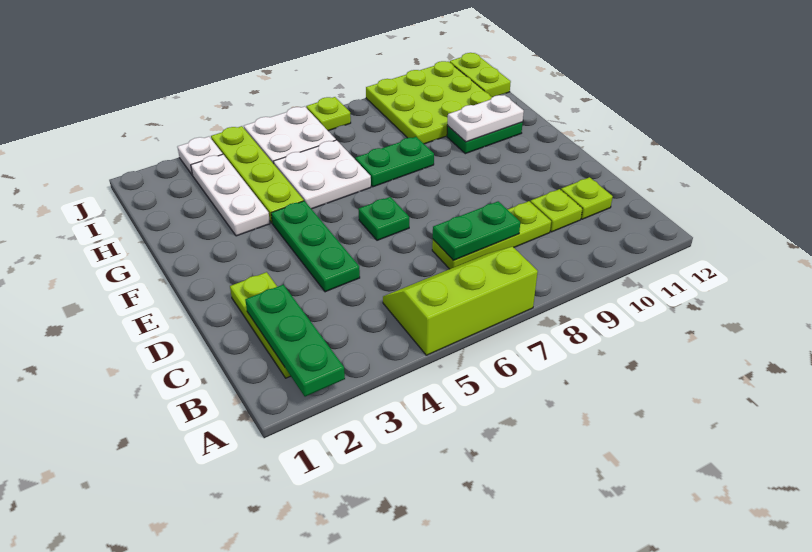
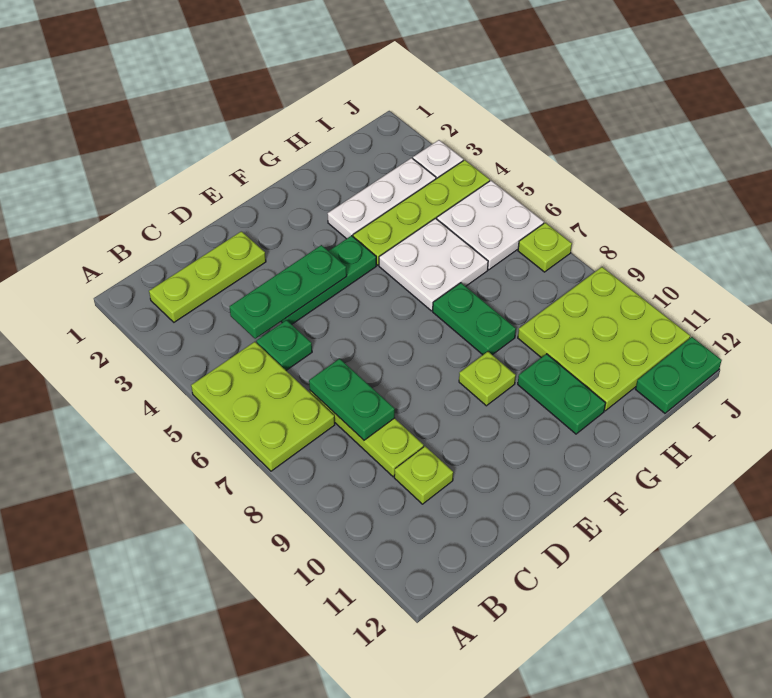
green 1x3 plate [245,285,345,397] -> green 1x3 plate moved to [230,245,347,339]
lime 2x3 slope [383,247,538,355] -> lime 2x3 plate [191,342,335,471]
lime 1x1 plate [561,177,613,219] -> lime 1x1 plate moved to [459,352,516,406]
green 1x1 plate [358,197,409,240] -> green 1x1 plate moved to [256,320,312,370]
white 1x2 plate [447,95,524,142] -> none
lime 1x2 plate [450,53,511,97] -> green 1x2 plate [635,337,722,413]

